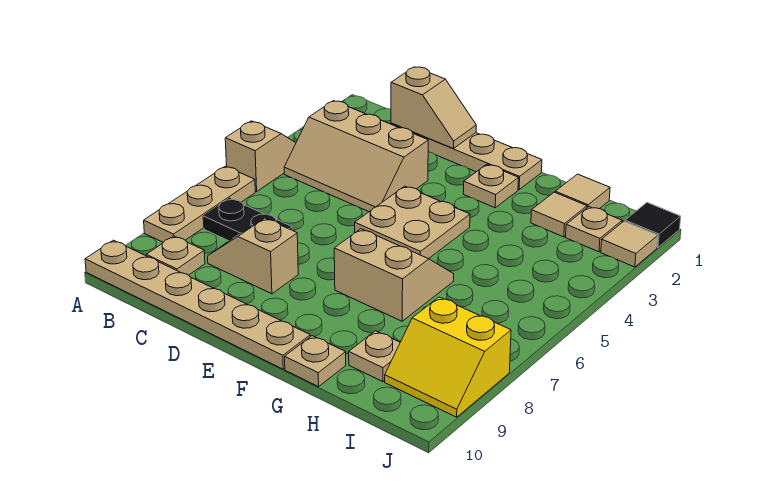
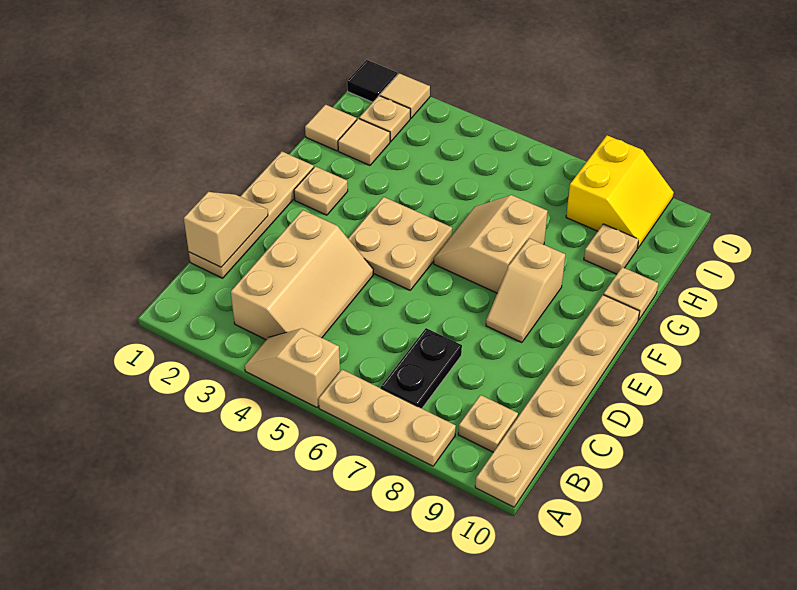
tan 1x2 slope [208,218,298,294] -> tan 1x2 slope moved to [486,238,565,343]

